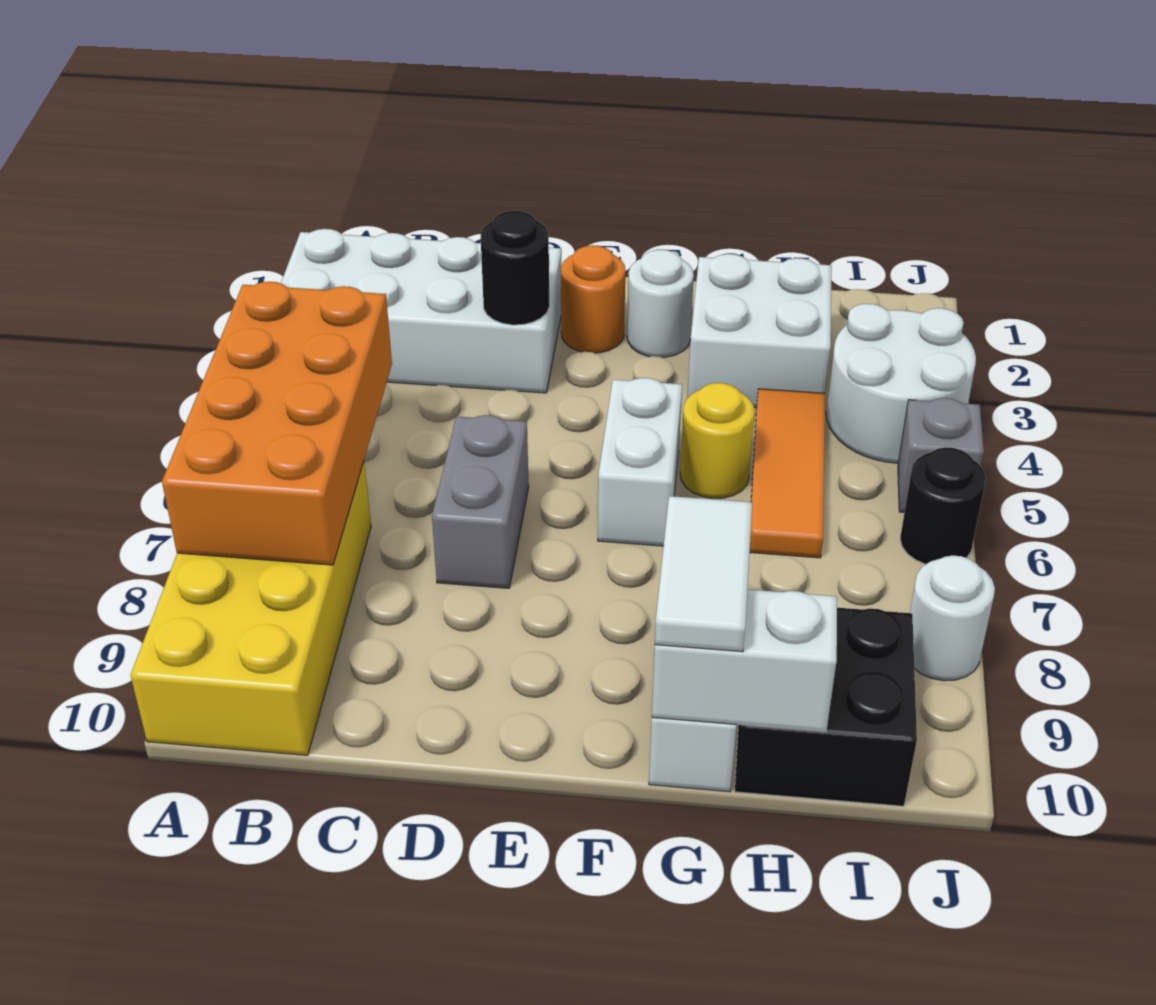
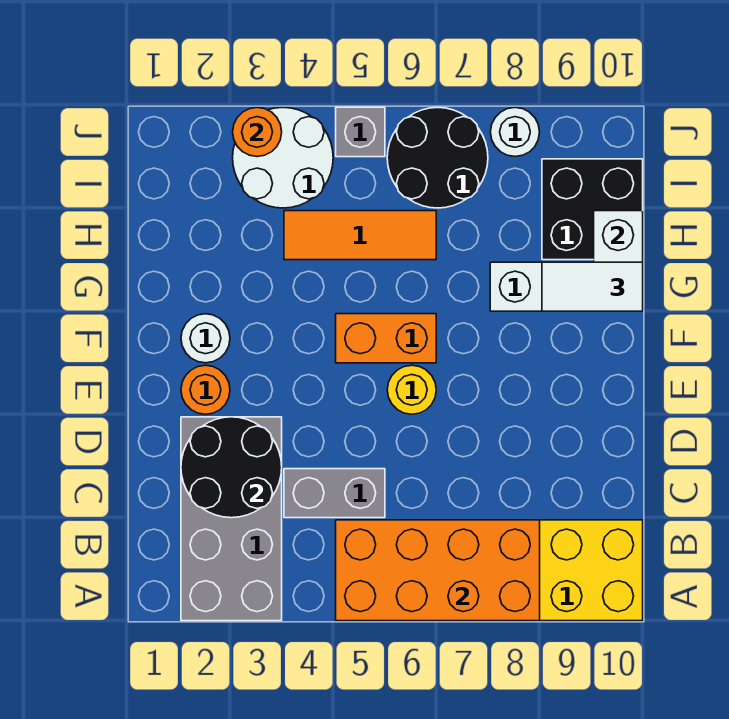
white 2x4 brick [281,229,561,393] -> grey 2x4 brick [181,417,282,621]
black 1x1 round brick [481,211,550,325] -> black 2x2 round brick [181,417,282,518]
grey 1x2 brick [432,415,529,588] -> grey 1x2 brick moved to [284,469,385,518]
white 1x2 brick [598,378,682,546] -> orange 1x2 brick [336,314,436,363]
white 2x2 brick [687,254,832,408] -> none
yellow 1x1 round brick [680,383,755,498] -> yellow 1x1 round brick moved to [387,365,436,414]
none -> orange 1x1 round brick [233,108,282,157]
black 1x1 round brick [900,447,986,564] -> black 2x2 round brick [387,107,488,208]

